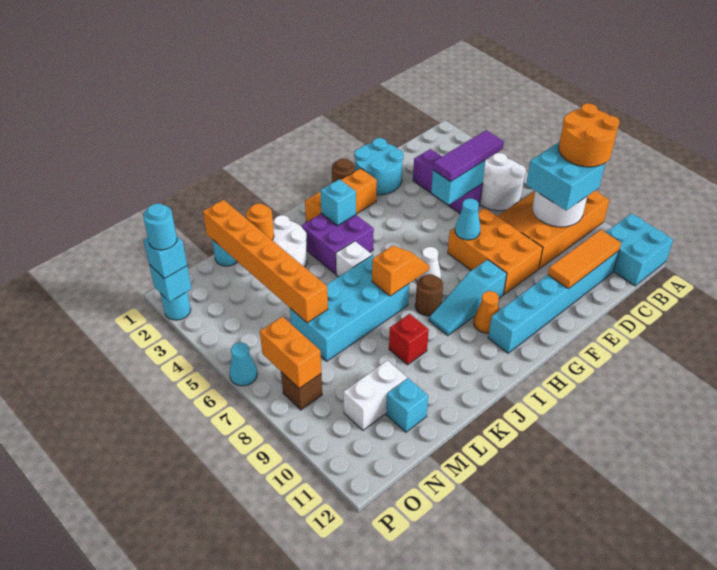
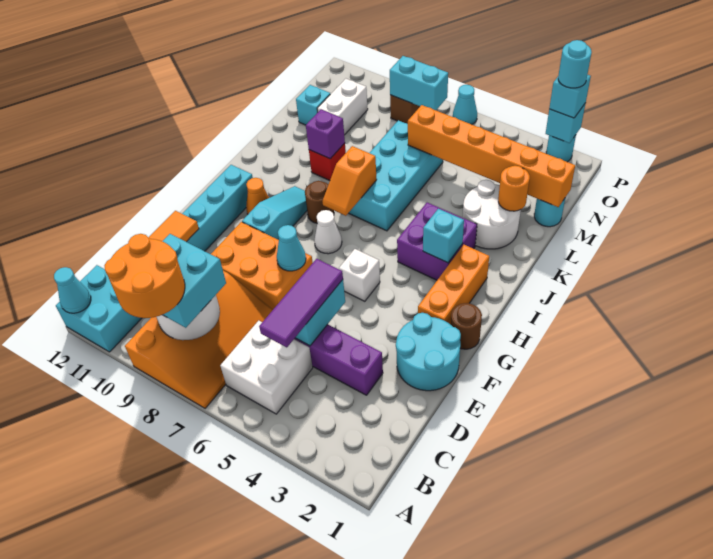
none -> cyan 1x1 cone [54,267,91,313]
white 2x2 round brick [480,153,526,211] -> white 2x2 brick [220,321,313,414]
white 1x1 brick [336,241,372,277] -> white 1x1 brick moved to [339,249,380,301]
none -> purple 1x1 brick [306,109,345,159]
orange 1x2 brick [260,317,321,388] -> cyan 1x2 brick [390,56,448,110]

